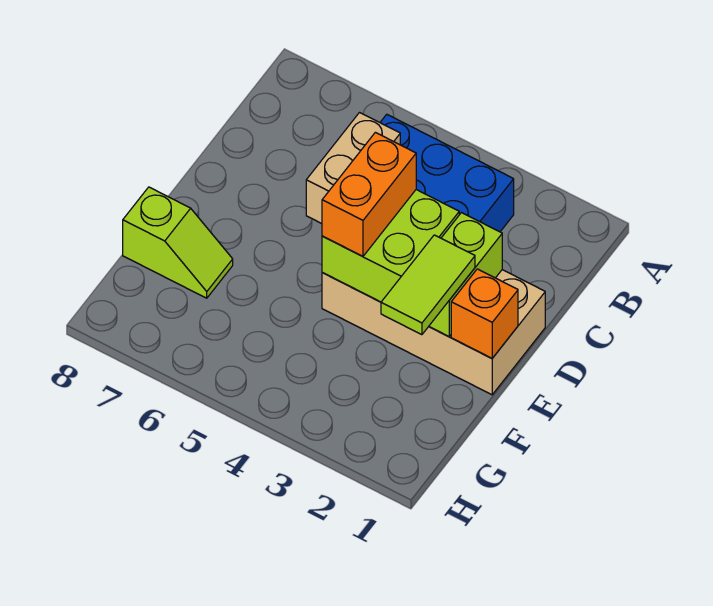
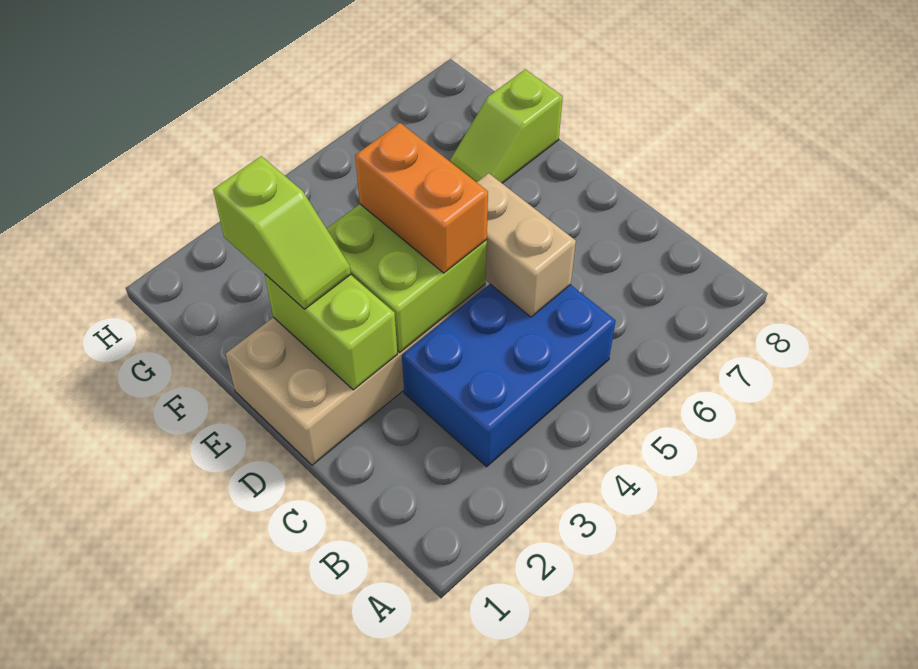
orange 1x1 brick [451,269,518,358] -> none
lime 1x2 tile [381,235,475,335] -> lime 1x2 slope [213,156,351,309]

